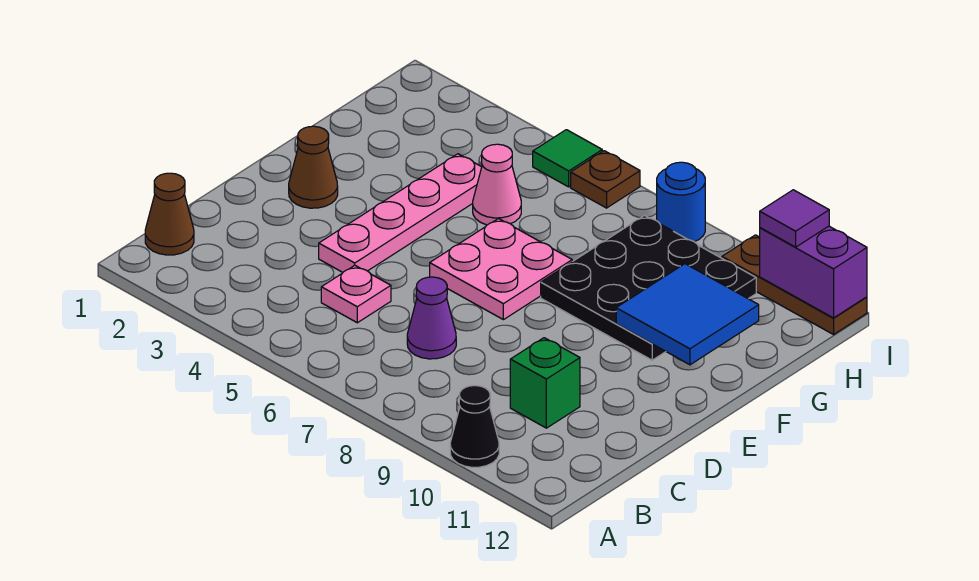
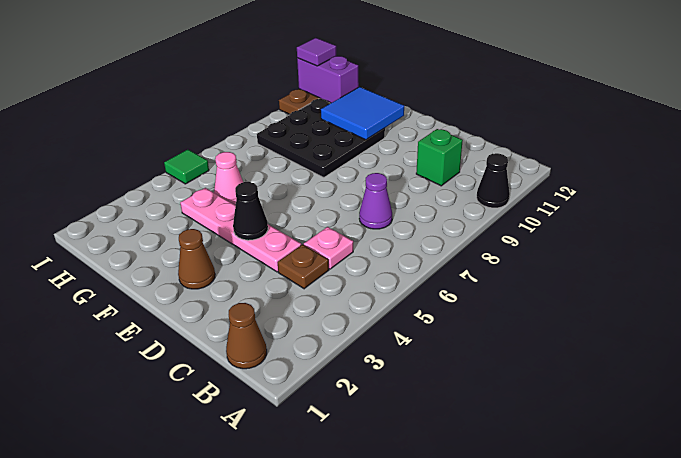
none -> black 1x1 cone [233,182,268,240]
pink 2x2 plate [430,219,572,320] -> none
brown 1x1 plate [571,151,640,208] -> brown 1x1 plate moved to [278,244,329,289]
blue 1x1 round brick [657,162,705,242] -> none
purple 1x2 brick [760,226,867,318] -> purple 1x2 brick turned to [297,56,359,103]

